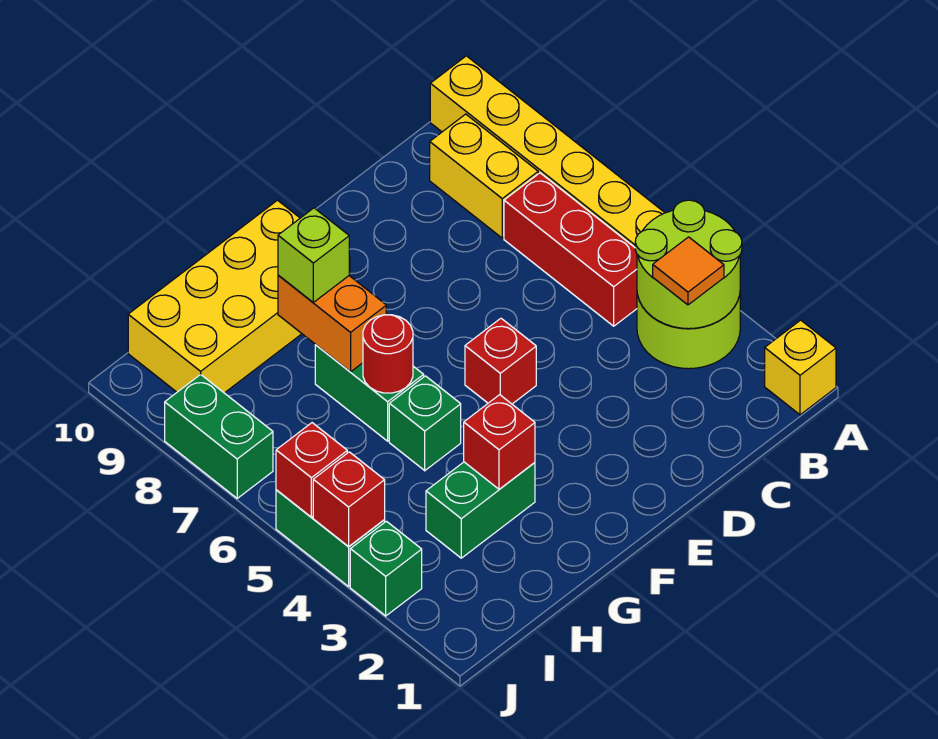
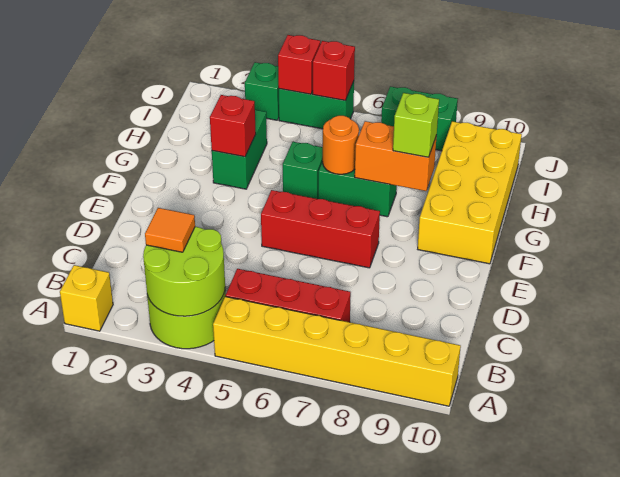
yellow 1x2 brick [430,114,538,238] -> none
red 1x1 brick [465,318,536,404] -> red 1x3 brick [261,190,380,268]
red 1x1 round brick [363,315,413,393] -> orange 1x1 round brick [323,116,359,174]

